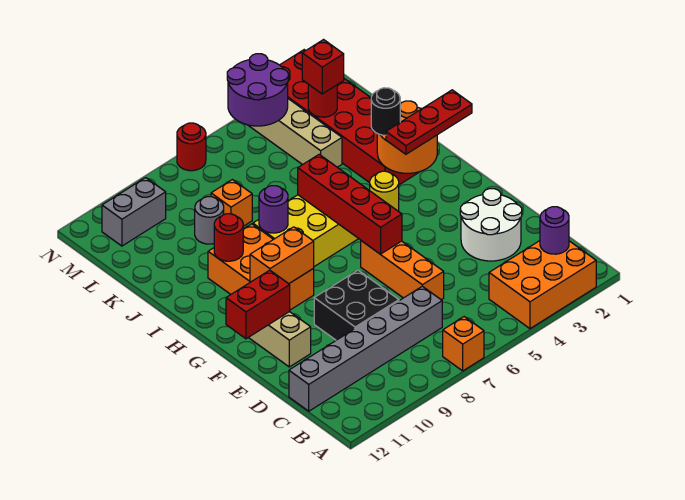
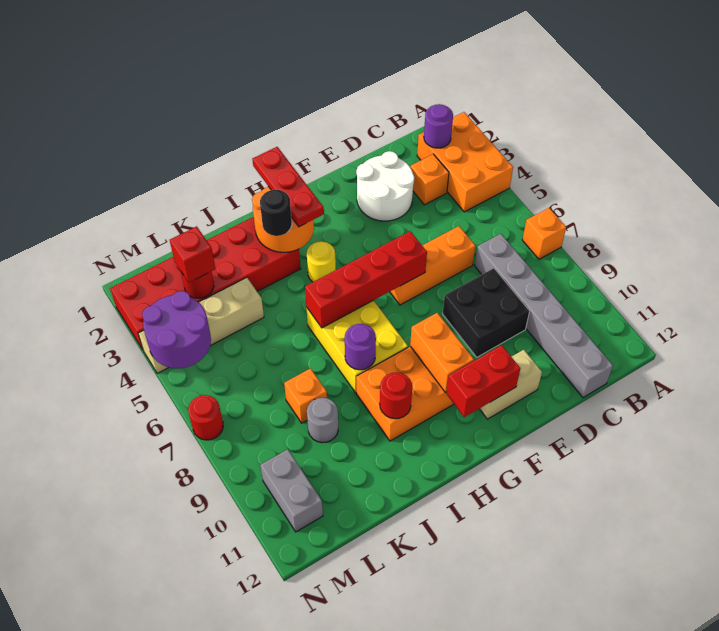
none -> orange 1x1 brick [410,154,449,205]
red 1x2 brick [226,270,290,339] -> red 1x2 brick turned to [446,345,520,417]

